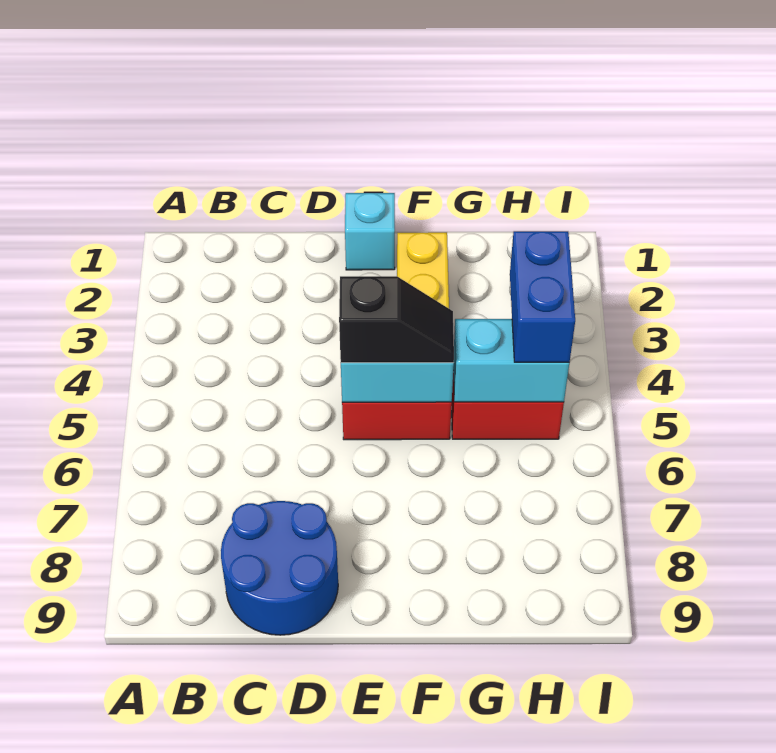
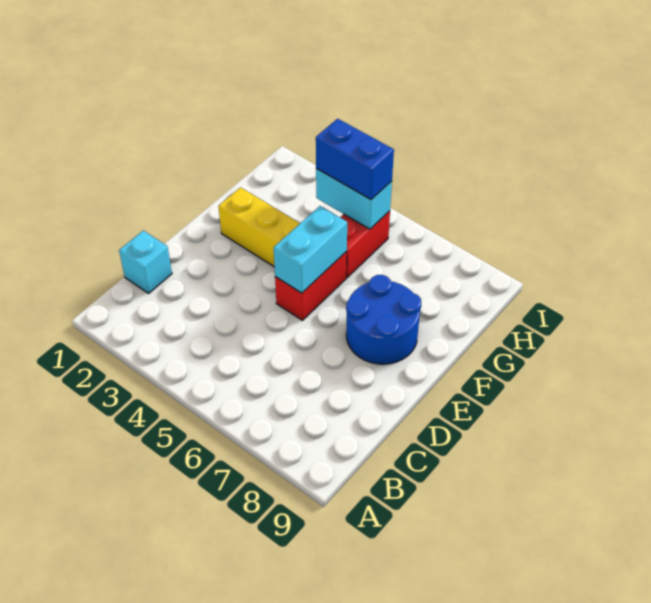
blue 2x2 round brick [221,501,338,635] -> blue 2x2 round brick moved to [346,275,421,364]
cyan 1x1 brick [345,193,395,270] -> cyan 1x1 brick moved to [119,231,172,293]
black 1x2 slope [339,276,454,363] -> none
cyan 1x2 brick [453,319,569,402] -> cyan 1x2 brick turned to [316,169,392,229]

